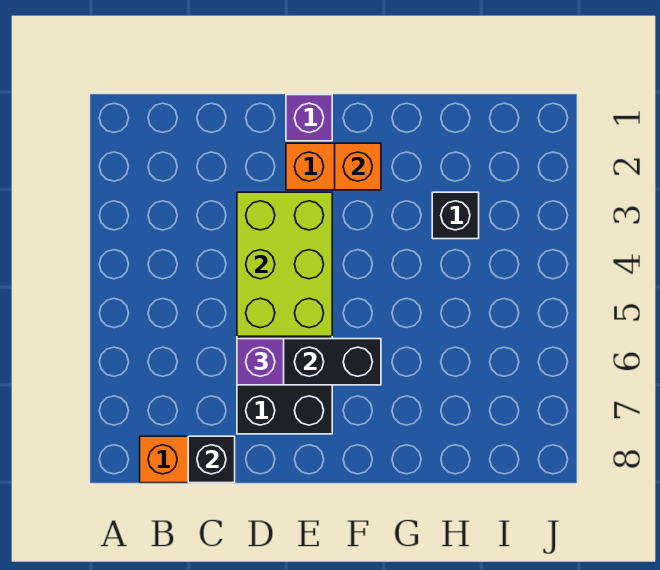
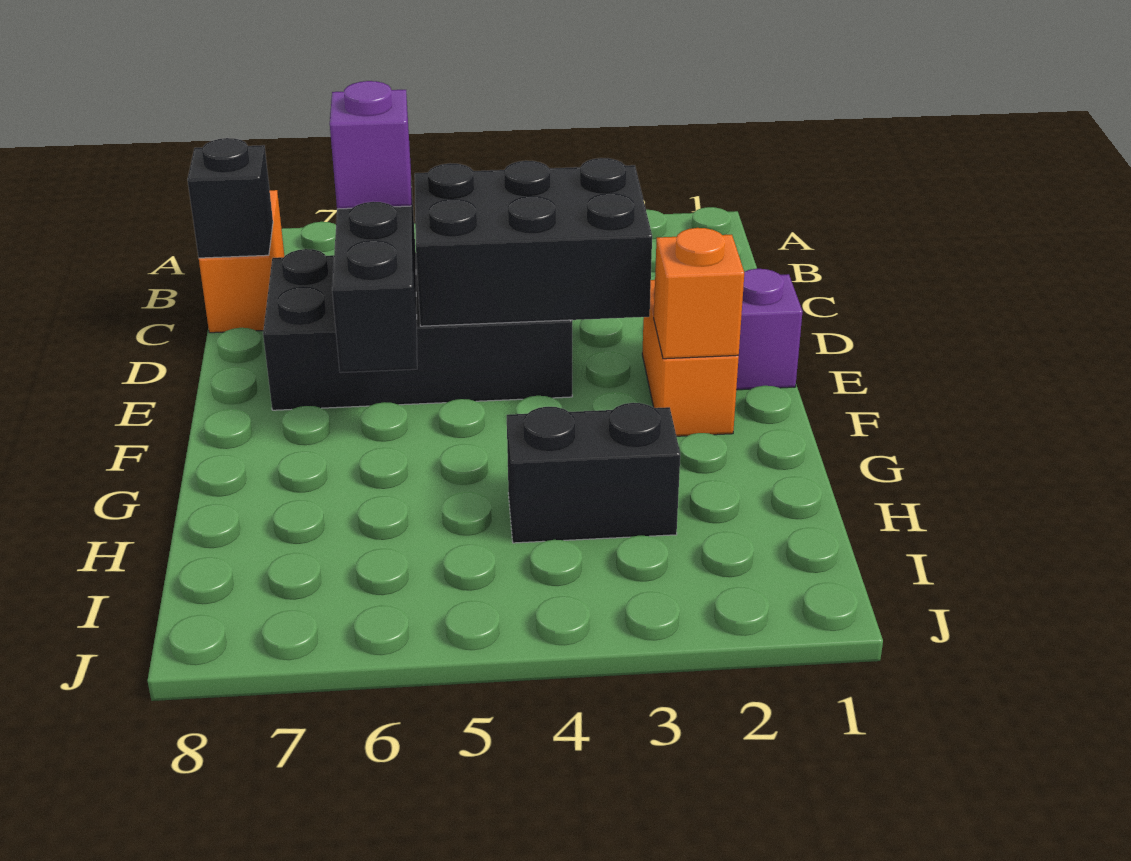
lime 2x3 brick [237,192,332,336] -> black 2x3 brick [415,158,652,326]
black 1x1 brick [432,192,479,239] -> black 1x2 brick [507,403,680,543]

